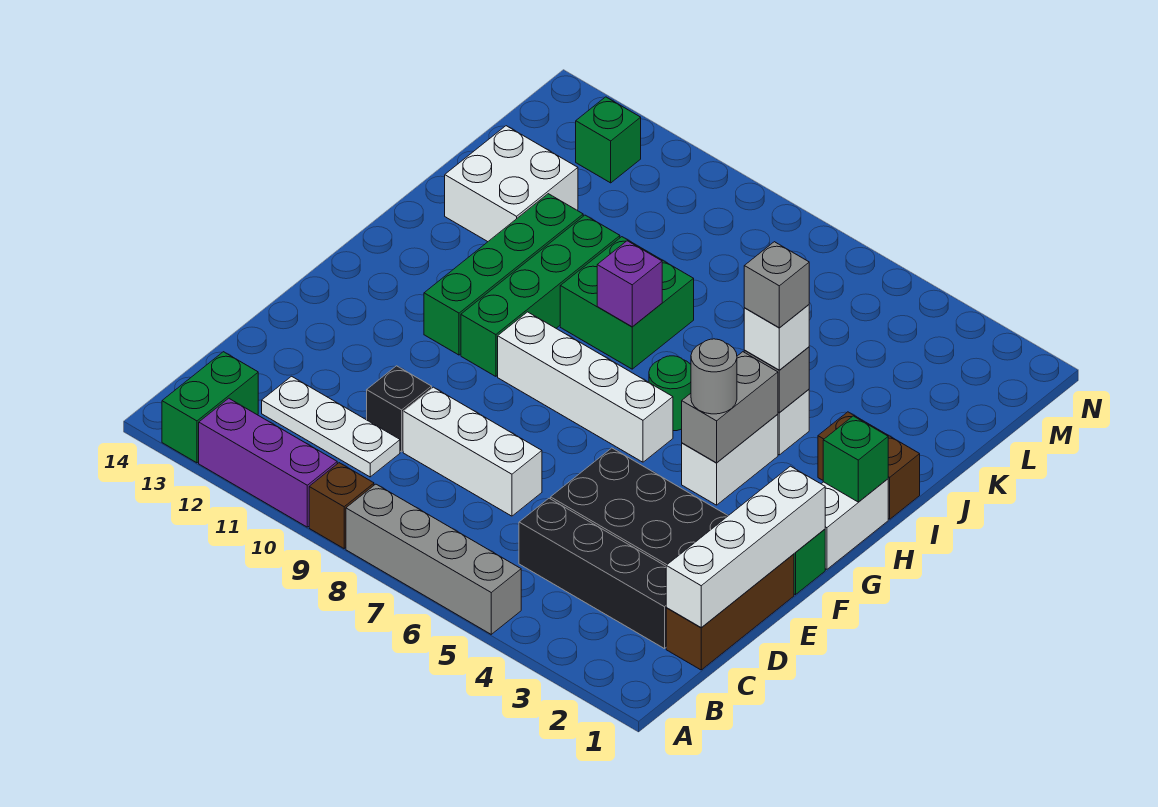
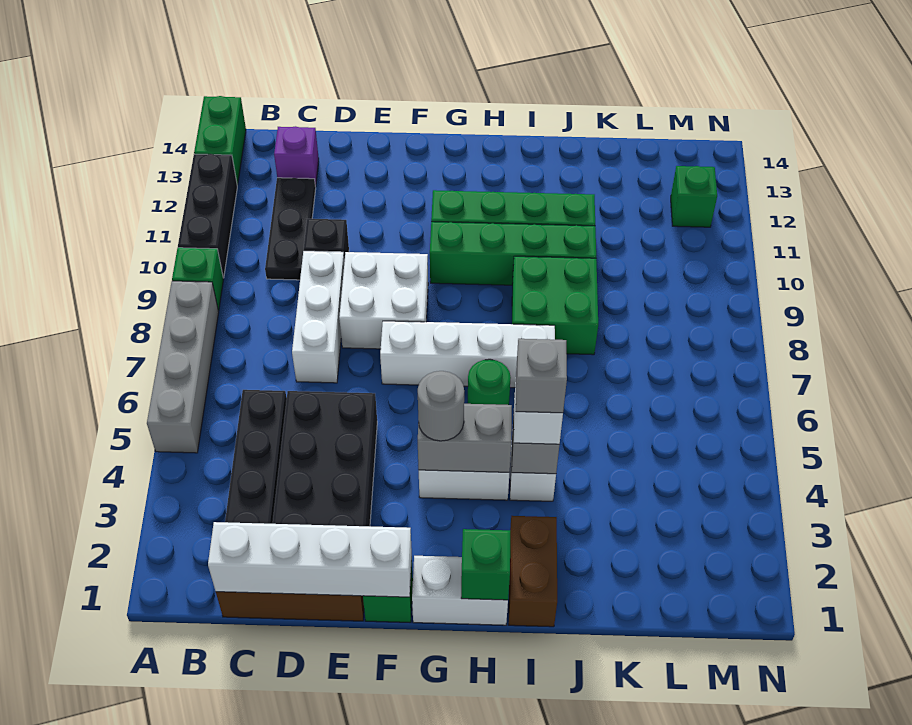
brown 1x1 brick [309,463,374,549] -> green 1x1 brick [172,248,224,311]
purple 1x3 brick [199,398,338,527] -> black 1x3 brick [178,154,237,278]
green 1x2 brick [162,352,258,463] -> green 1x2 brick turned to [194,96,246,185]
white 1x3 plate [262,376,400,477] -> black 1x3 plate [265,178,316,280]
white 1x4 brick [498,312,673,462] -> white 1x4 brick turned to [380,321,555,388]
purple 1x1 brick [597,241,662,327] -> purple 1x1 brick moved to [274,126,319,187]
white 2x2 brick [445,126,578,242] -> white 2x2 brick moved to [339,252,428,349]

